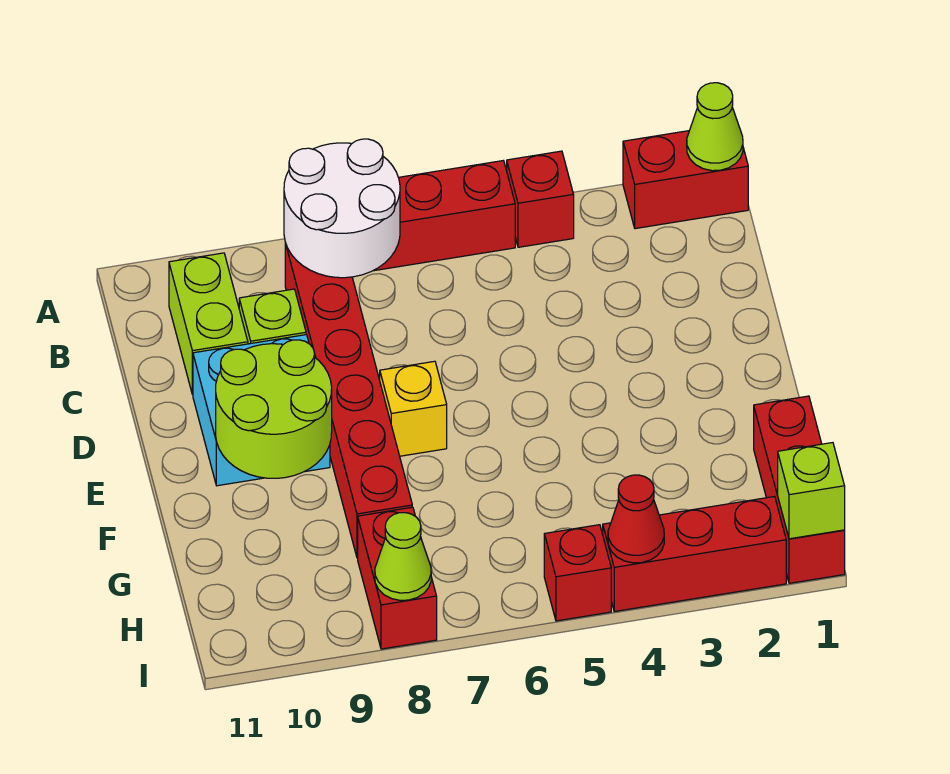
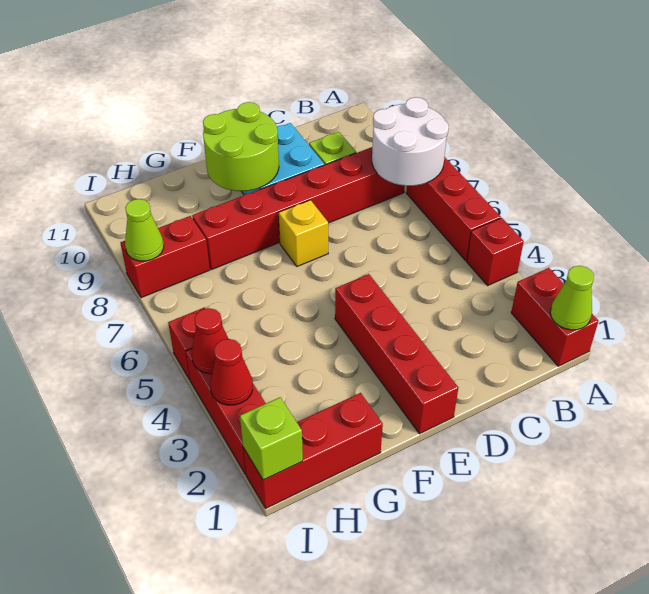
lime 1x2 brick [169,253,248,394] -> none
none -> red 1x4 brick [335,274,458,434]
none -> red 1x1 cone [210,339,253,405]

